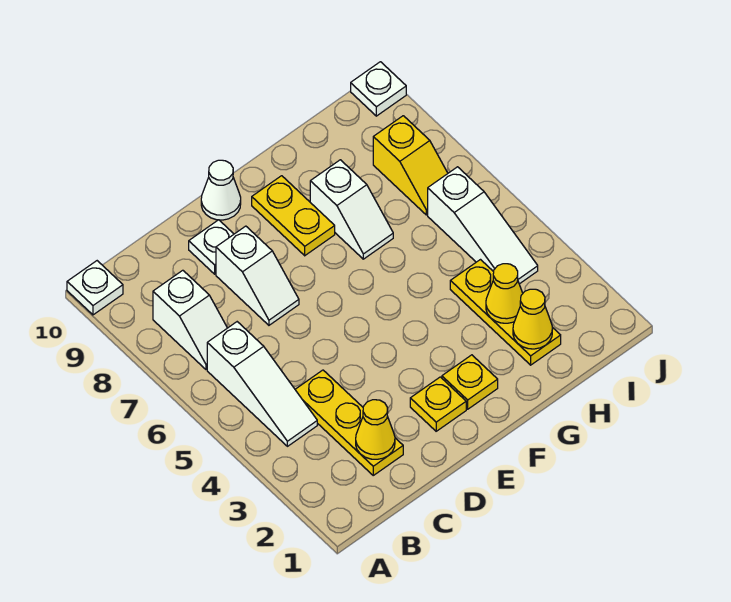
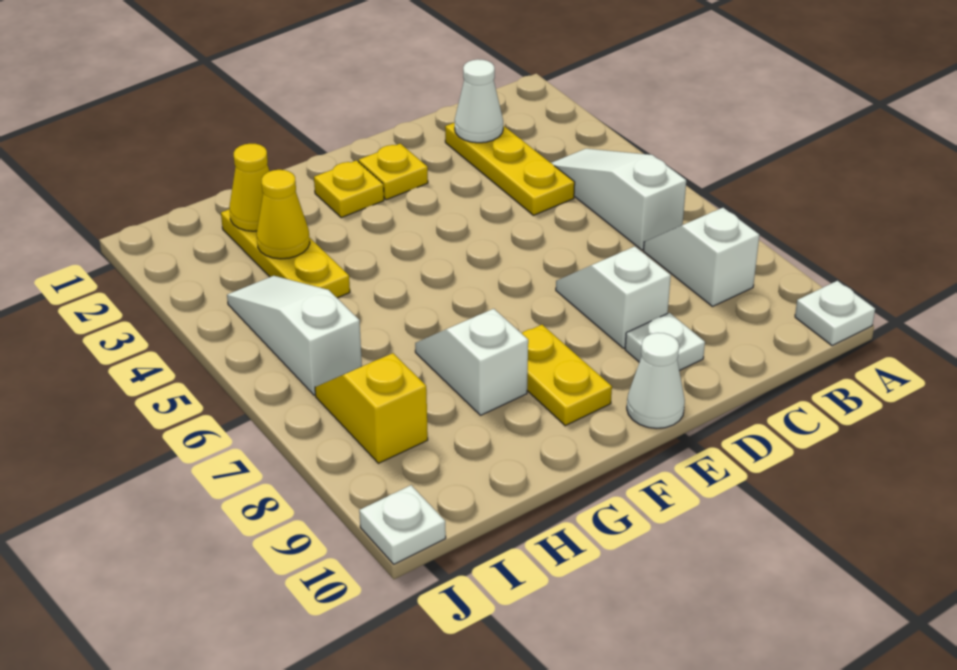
yellow 1x1 cone [356,400,395,459] -> white 1x1 cone [454,59,503,143]

